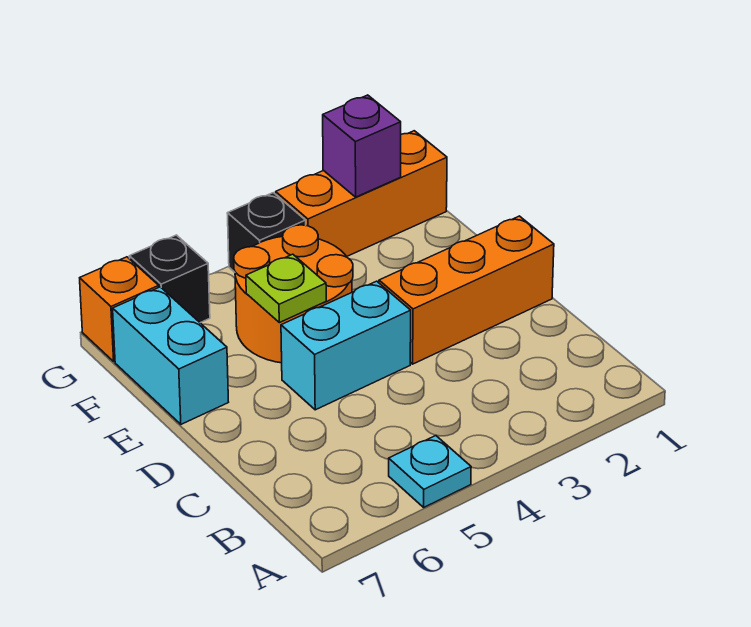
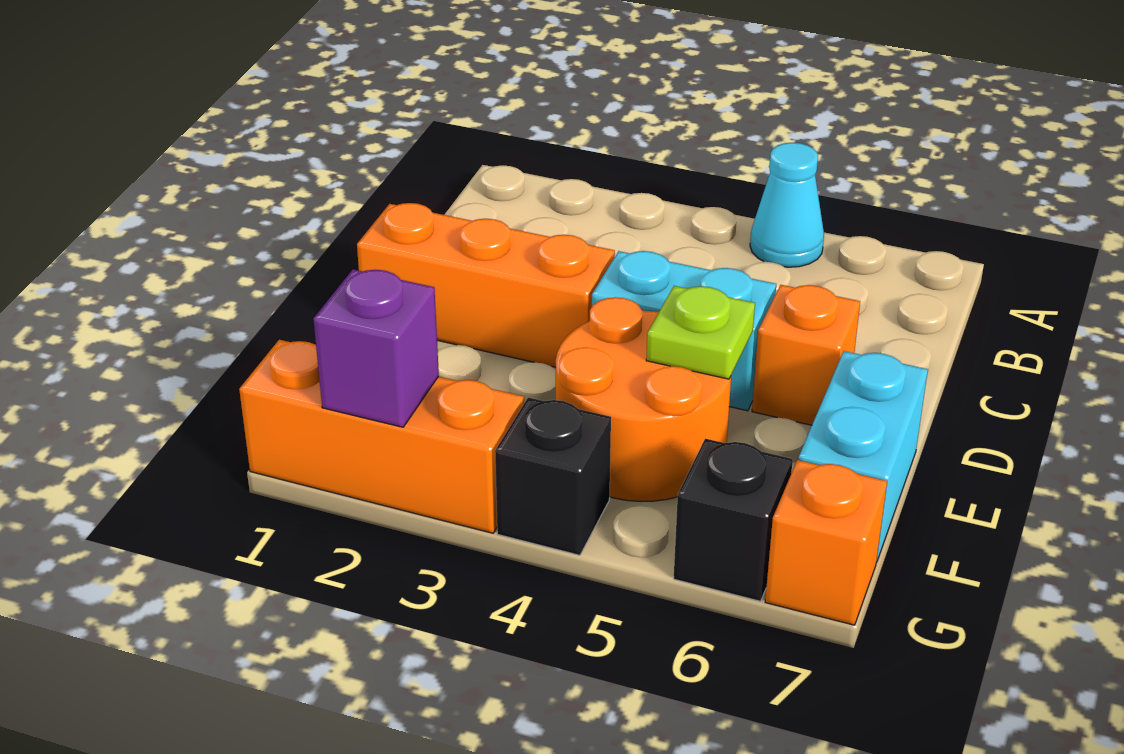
cyan 1x1 plate [389,435,471,507] -> cyan 1x1 cone [750,143,824,267]
none -> orange 1x1 brick [752,285,860,425]

